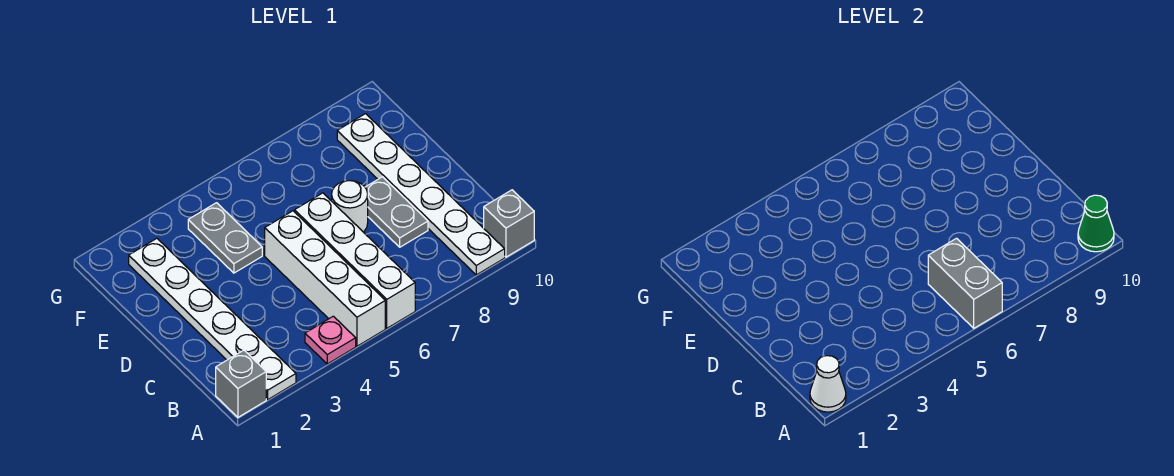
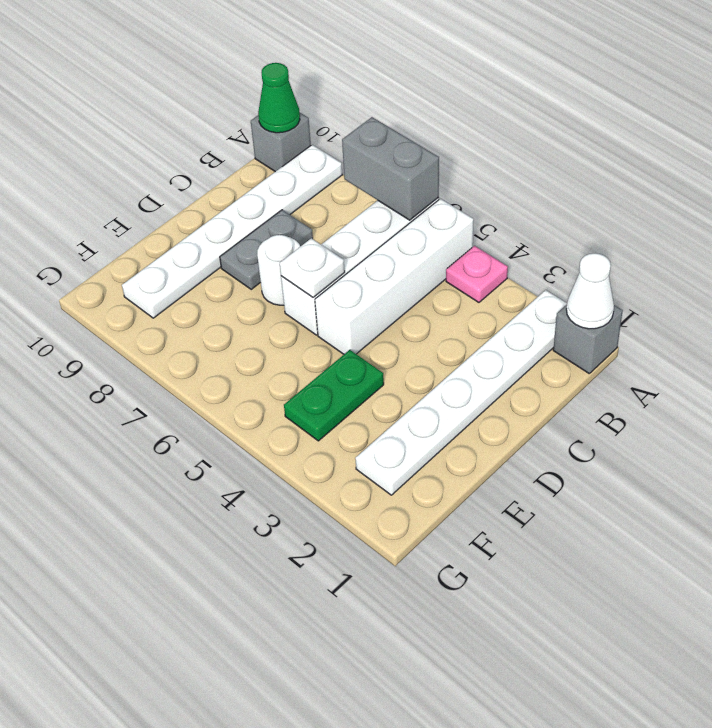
grey 1x2 brick [928,238,1002,328] -> grey 1x2 brick turned to [342,117,439,220]
none -> white 1x1 plate [280,238,345,297]
grey 1x2 plate [188,203,262,273] -> green 1x2 plate [284,350,384,441]

